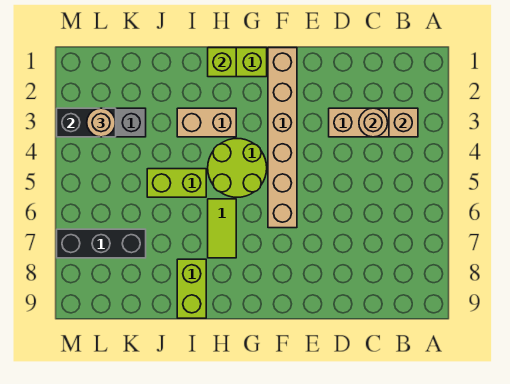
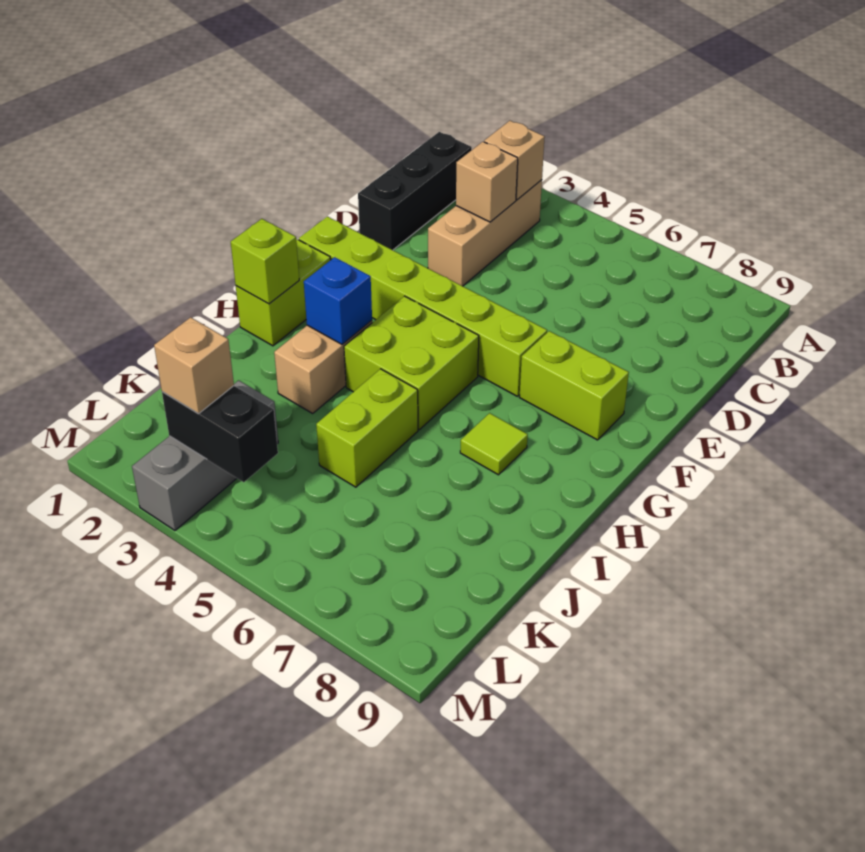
tan 1x1 round brick [359,108,388,137] -> tan 1x1 brick [456,142,518,222]
tan 1x6 brick [268,48,297,228] -> lime 1x6 brick [299,216,547,396]
lime 2x2 round brick [208,139,267,197] -> lime 2x2 brick [344,296,479,430]
none -> blue 1x1 brick [304,257,372,344]
lime 1x2 tile [208,199,236,258] -> lime 1x1 tile [460,413,528,475]
lime 1x2 brick [177,259,206,318] -> lime 1x2 brick moved to [520,331,629,440]
black 1x3 brick [57,229,146,258] -> black 1x3 brick moved to [358,132,472,250]
black 1x2 brick [57,108,116,137] -> black 1x2 brick turned to [162,386,278,482]
tan 1x1 round brick [87,108,115,137] -> tan 1x1 brick [154,317,234,414]

